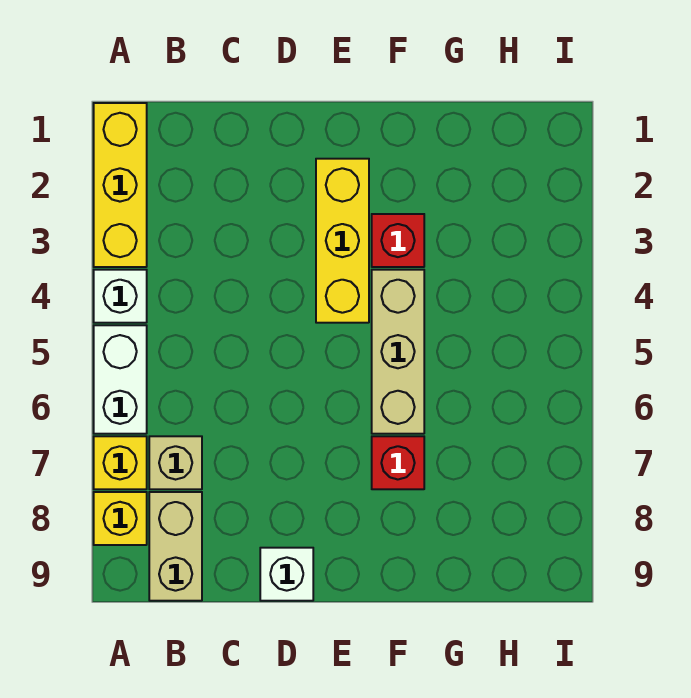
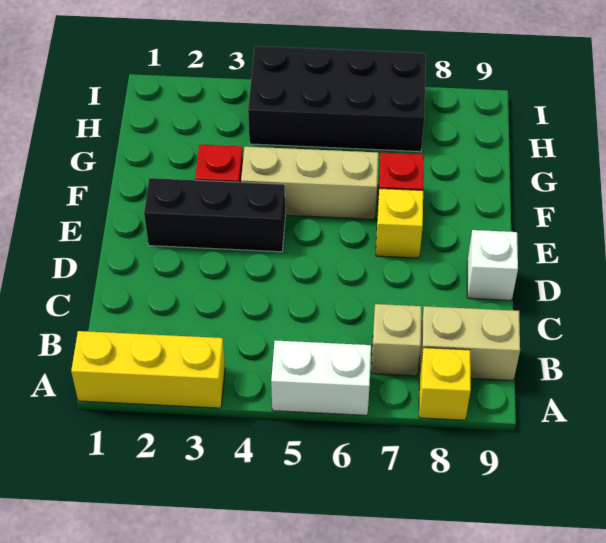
white 1x1 brick [94,270,147,323] -> none
yellow 1x1 brick [94,436,147,489] -> yellow 1x1 brick moved to [376,189,423,258]
yellow 1x3 brick [316,159,369,323] -> black 1x3 brick [144,178,285,252]
none -> black 2x4 brick [248,46,426,152]

